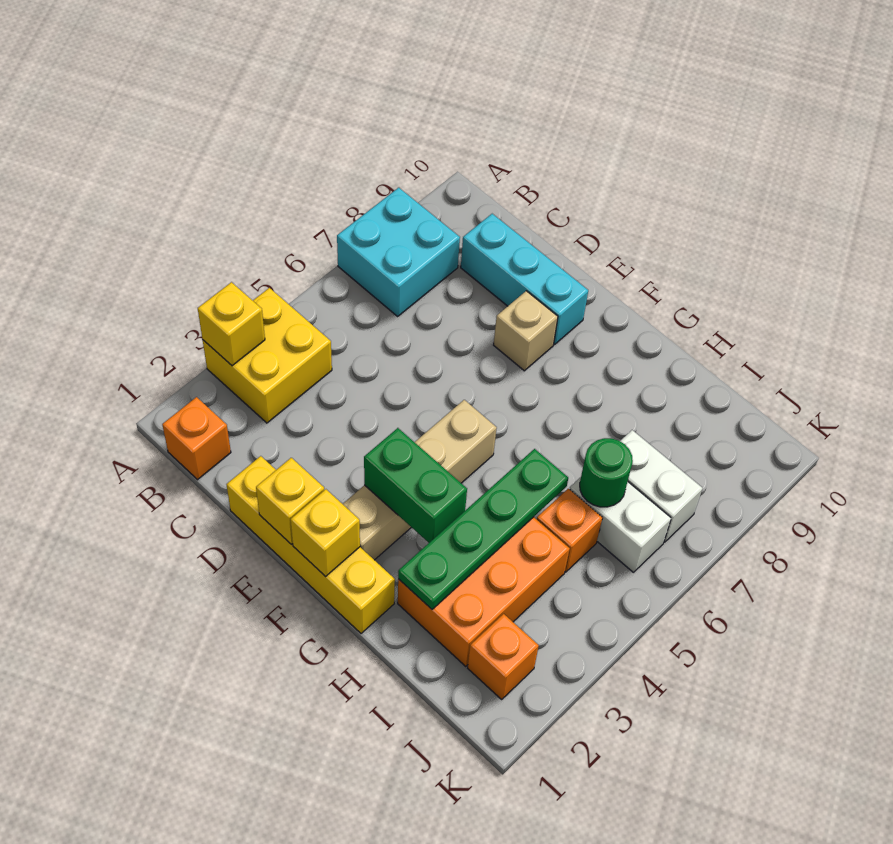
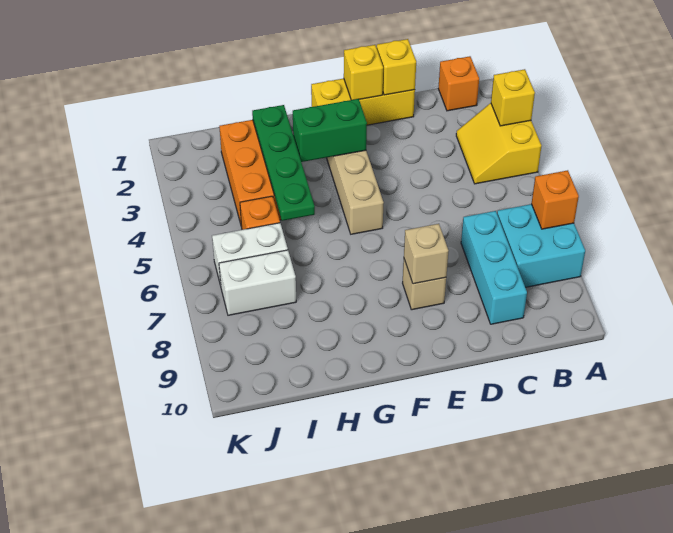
yellow 2x2 brick [203,288,332,423] -> yellow 2x2 slope [456,103,541,184]
cyan 1x3 brick [461,214,588,344] -> cyan 1x3 brick turned to [461,211,527,324]
yellow 1x4 brick [227,456,395,633] -> yellow 1x3 brick [311,78,415,125]
none -> tan 1x1 brick [404,224,448,284]
yellow 1x1 brick [291,489,360,577] -> yellow 1x1 brick moved to [377,39,416,95]
green 1x1 round brick [580,438,633,507] -> none
orange 1x1 brick [468,614,539,699] -> orange 1x1 brick moved to [531,170,579,229]

